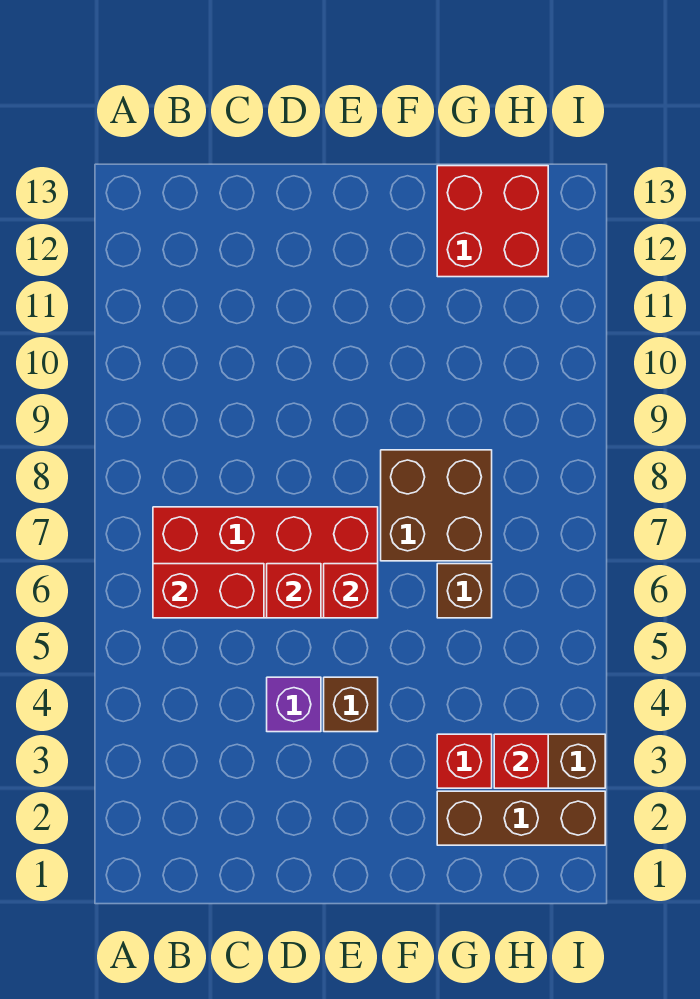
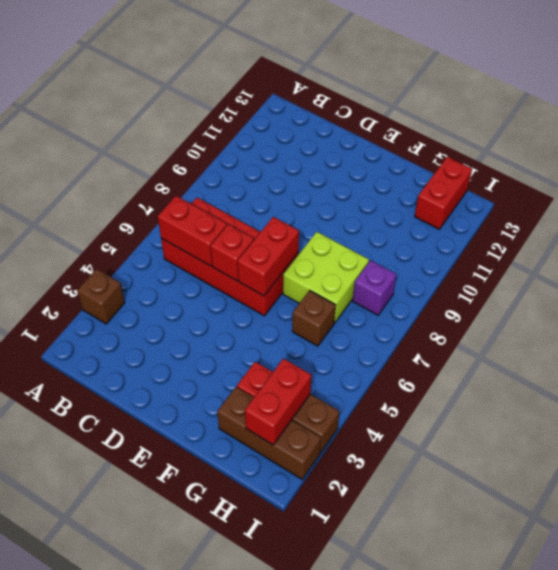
purple 1x1 brick [267,677,321,732] -> purple 1x1 brick moved to [353,260,397,315]
brown 1x1 brick [324,677,378,732] -> brown 1x1 brick moved to [77,269,125,324]
red 1x1 brick [324,564,378,618] -> red 1x2 brick [238,217,299,296]
brown 2x2 brick [381,450,492,561] -> lime 2x2 brick [283,232,369,323]
red 2x2 brick [437,166,548,277] -> red 1x2 brick [415,157,472,229]
red 1x1 brick [494,734,548,788] -> red 1x2 brick [245,359,311,445]

